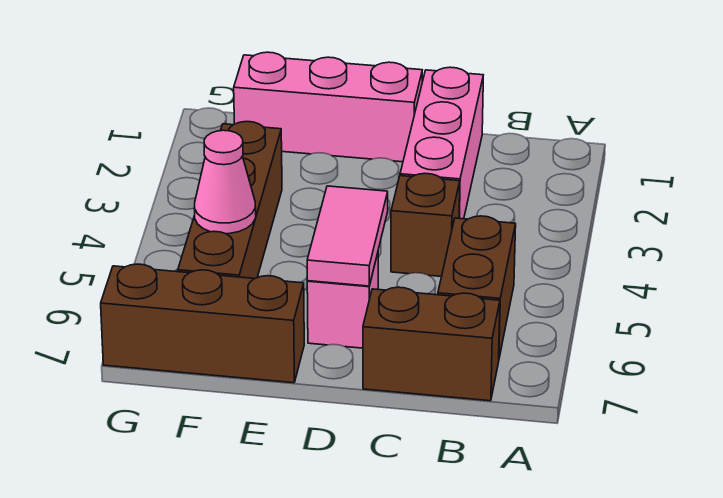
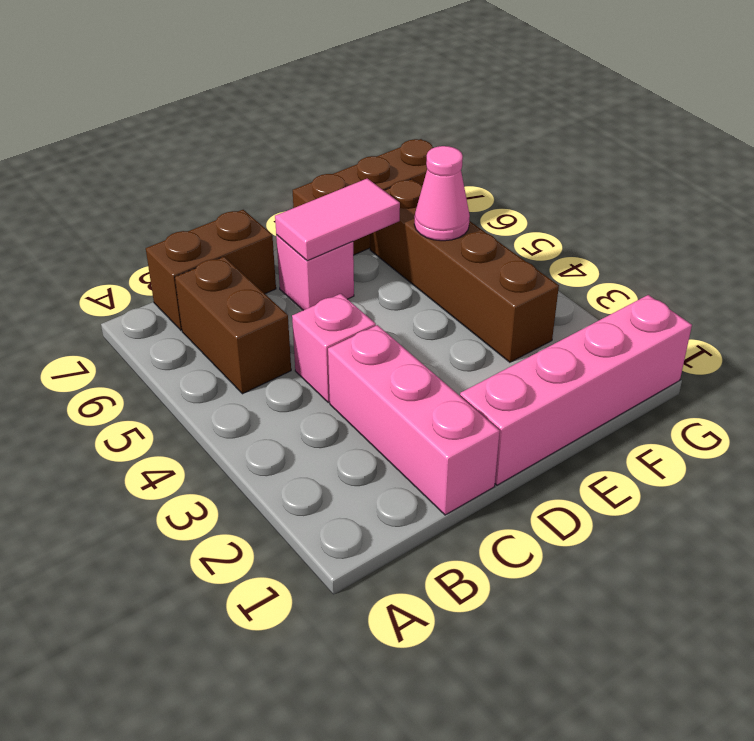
brown 1x1 brick [391,173,460,277] -> pink 1x1 brick [292,294,376,403]
pink 1x3 brick [234,52,422,162] -> pink 1x4 brick [460,295,692,485]
pink 1x2 tile [307,186,388,286] -> pink 1x2 tile turned to [275,178,400,261]

